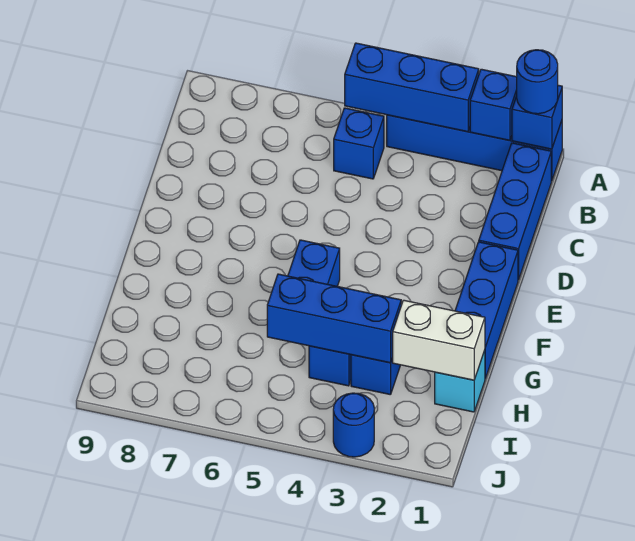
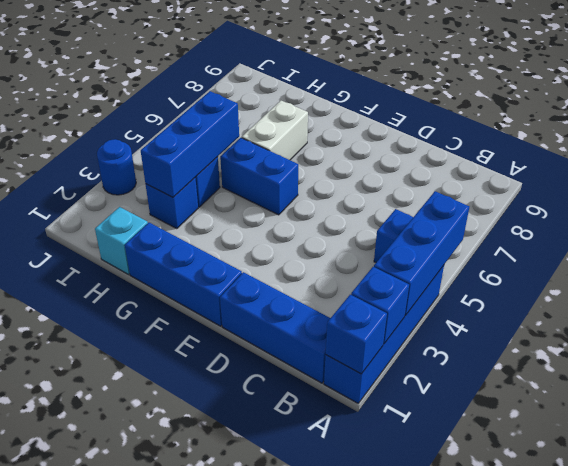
blue 1x1 round brick [517,50,558,114] -> none
white 1x2 brick [393,300,485,380] -> white 1x2 brick moved to [242,101,308,160]

